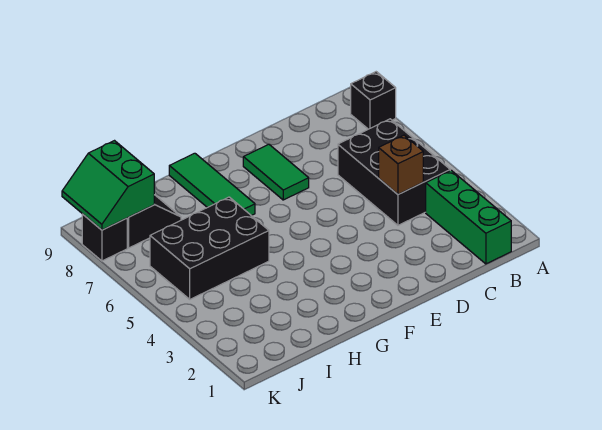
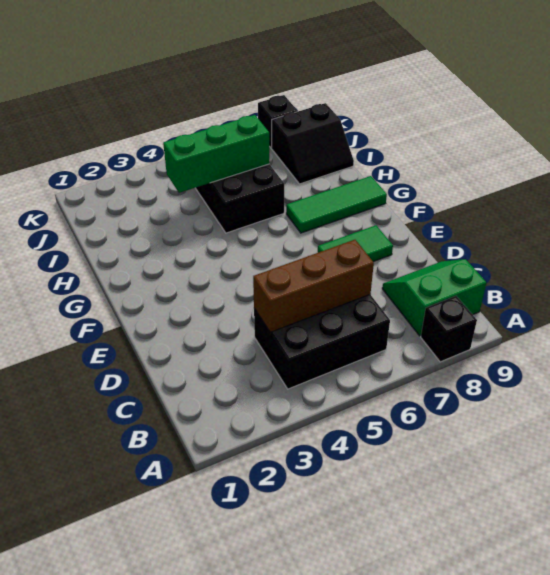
green 1x3 brick [426,170,511,264] -> green 1x3 brick moved to [163,115,269,193]
brown 1x1 brick [379,135,423,194] -> brown 1x3 brick [253,240,374,332]
green 2x2 slope [62,141,154,230] -> green 2x2 slope moved to [382,259,486,336]

